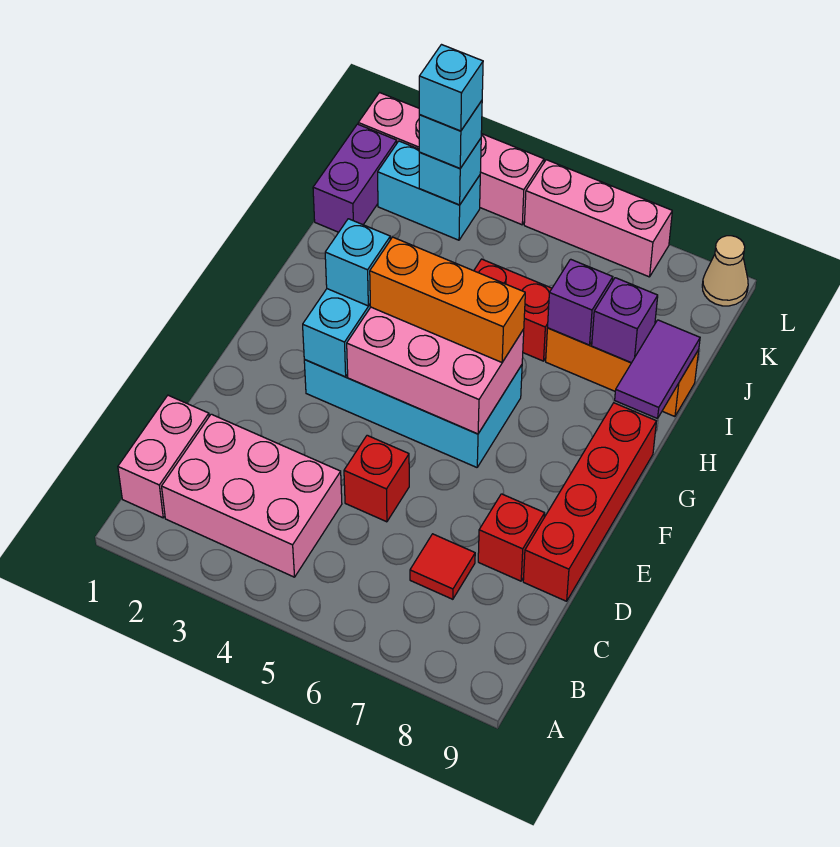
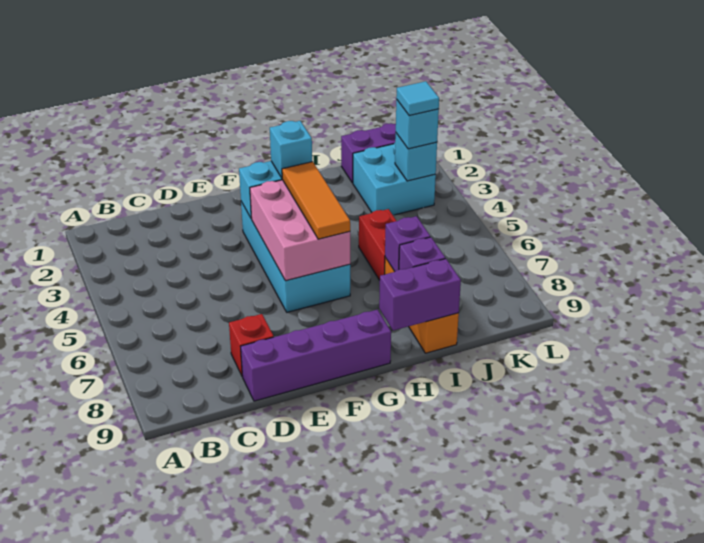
pink 1x2 brick [118,395,209,518] -> none
pink 2x3 brick [162,414,342,577] -> none
red 1x1 tile [410,534,475,599] -> none
red 1x1 brick [344,435,409,522] -> none
red 1x4 brick [523,403,656,601] -> purple 1x4 brick [240,310,391,401]
orange 1x3 brick [370,237,525,362] -> orange 1x3 tile [282,162,350,239]
purple 1x2 tile [615,320,700,419] -> purple 1x2 brick [379,259,461,331]
cyan 1x2 brick [378,141,480,240] -> cyan 2x2 brick [353,143,436,215]
cyan 1x1 brick [419,45,483,131] -> cyan 1x1 tile [396,81,439,116]
pink 1x4 brick [358,93,544,225] -> none
pink 1x3 brick [524,160,672,277] -> none
tan 1x1 cone [702,236,748,306] -> none

